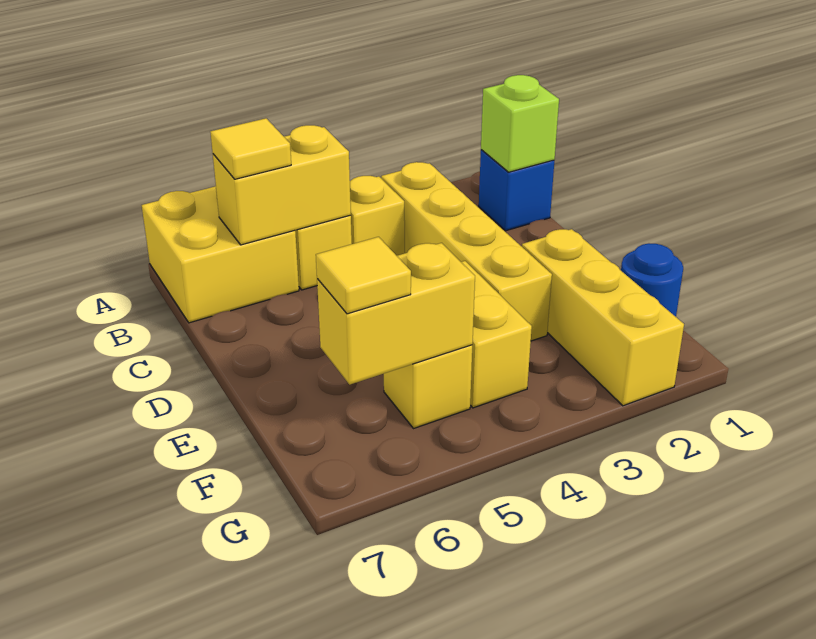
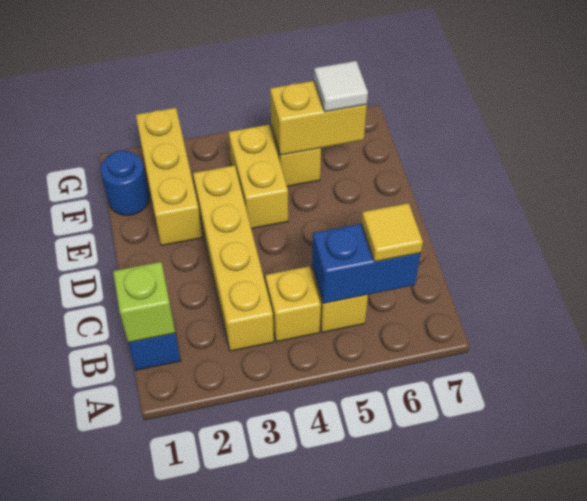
yellow 2x2 brick [142,186,299,323] -> none
yellow 1x2 brick [213,125,351,245] -> blue 1x2 brick [312,224,421,303]
yellow 1x1 tile [316,237,411,314] -> white 1x1 tile [314,61,368,112]

